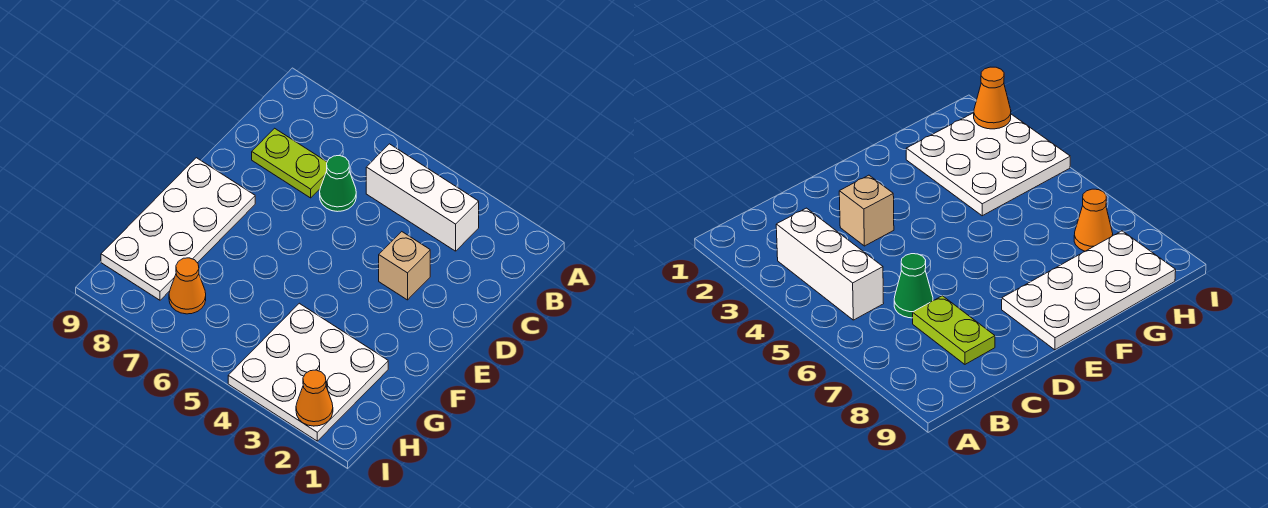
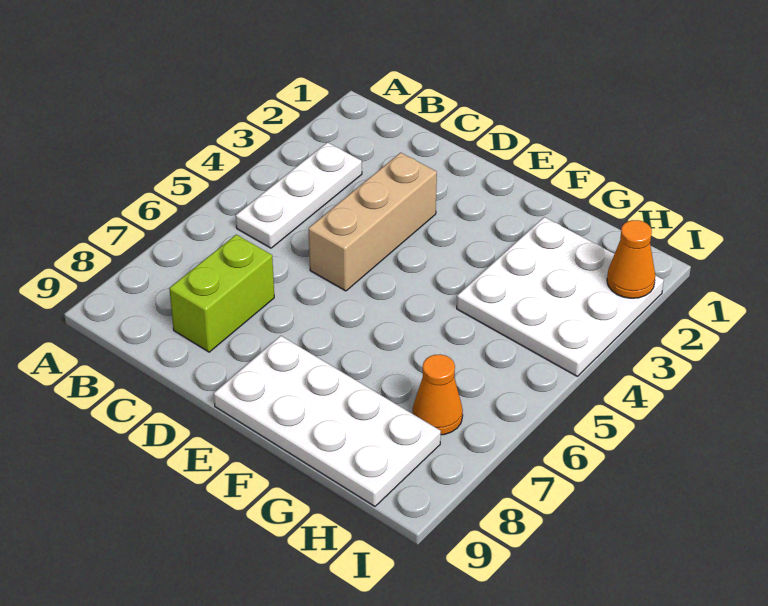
white 1x3 brick [366,144,479,251] -> white 1x3 plate [236,142,362,248]
green 1x1 cone [320,156,356,212] -> none
lime 1x2 plate [252,128,327,198] -> lime 1x2 brick [169,235,274,352]
tan 1x1 brick [379,232,430,300] -> tan 1x3 brick [309,153,437,291]

